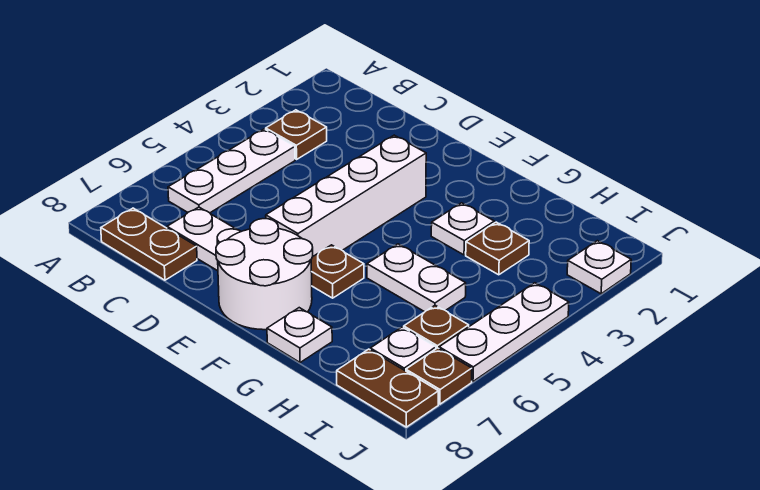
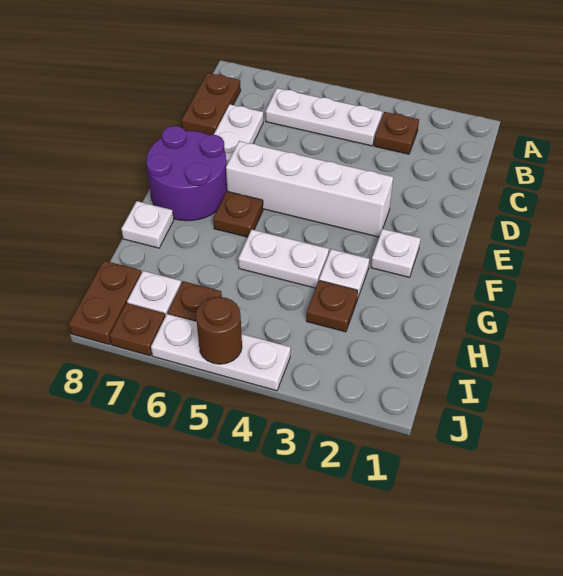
white 2x2 round brick [216,219,313,330] -> purple 2x2 round brick [146,126,227,221]
white 1x2 plate [367,244,466,312] -> white 1x2 plate turned to [238,230,329,288]
white 1x1 plate [567,241,631,294] -> white 1x1 plate moved to [371,229,421,277]
none -> brown 1x1 round brick [196,297,242,364]

